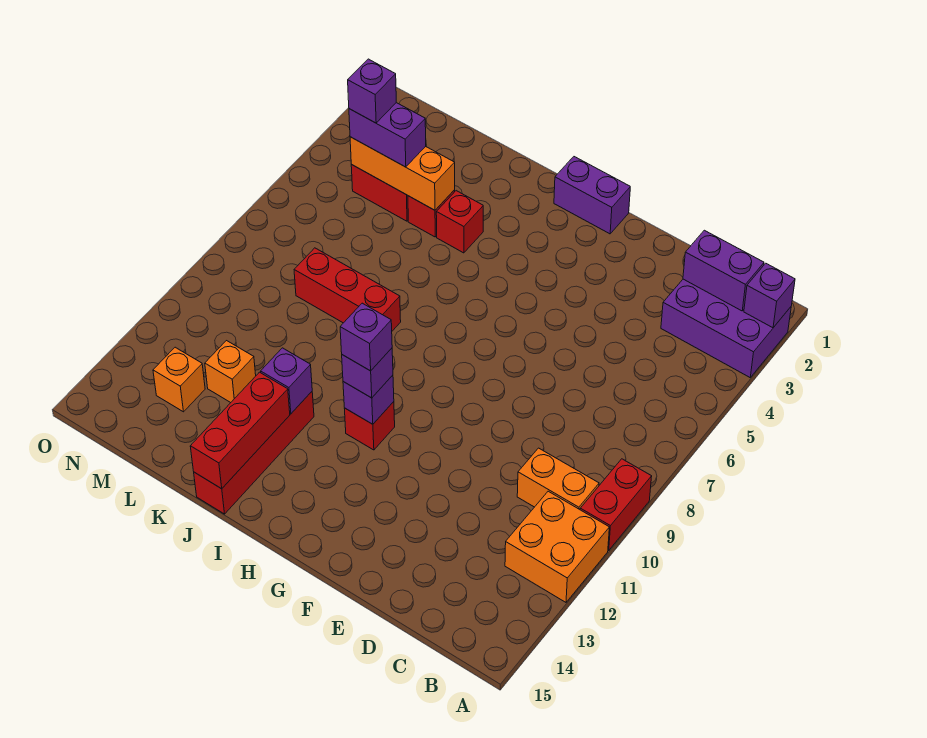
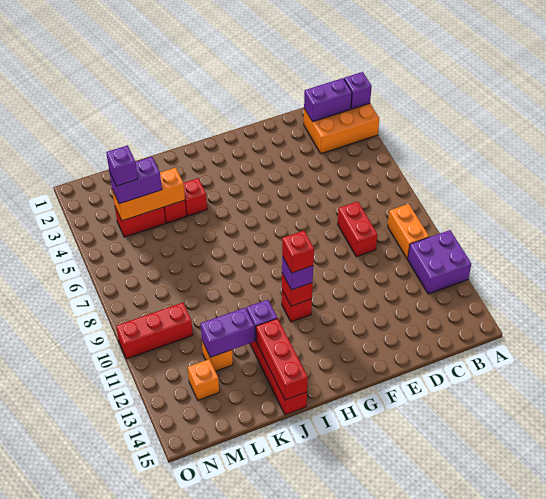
purple 2x3 brick [661,279,791,377] -> orange 2x3 brick [304,103,379,154]
red 1x2 brick [580,459,652,550] -> red 1x2 brick moved to [338,201,377,257]
orange 2x2 brick [505,491,609,602] -> purple 2x2 brick [408,230,471,294]
orange 1x2 brick [517,448,599,509] -> orange 1x2 brick turned to [388,204,429,259]
purple 1x2 brick [554,157,630,234] -> purple 1x2 brick moved to [201,308,255,357]
purple 1x1 brick [343,375,394,424] -> red 1x1 brick [282,273,313,306]
purple 1x1 brick [340,303,392,371] -> red 1x1 brick [282,231,314,273]
red 1x3 brick [294,248,401,331] -> red 1x3 brick moved to [116,303,193,359]

